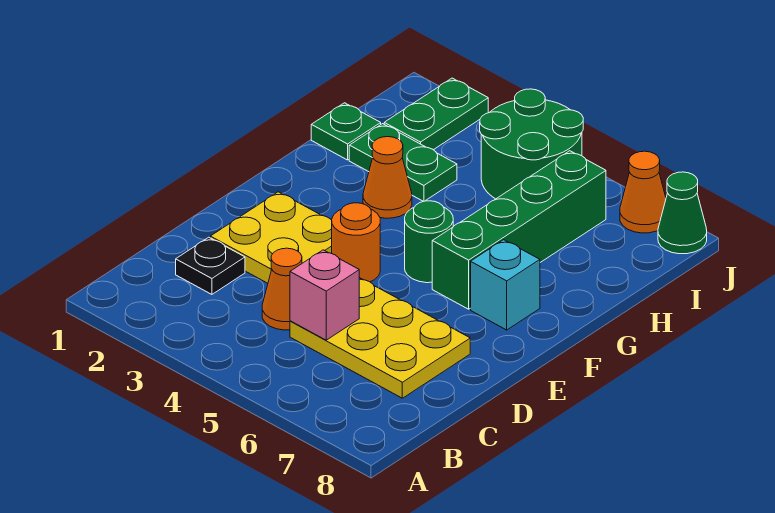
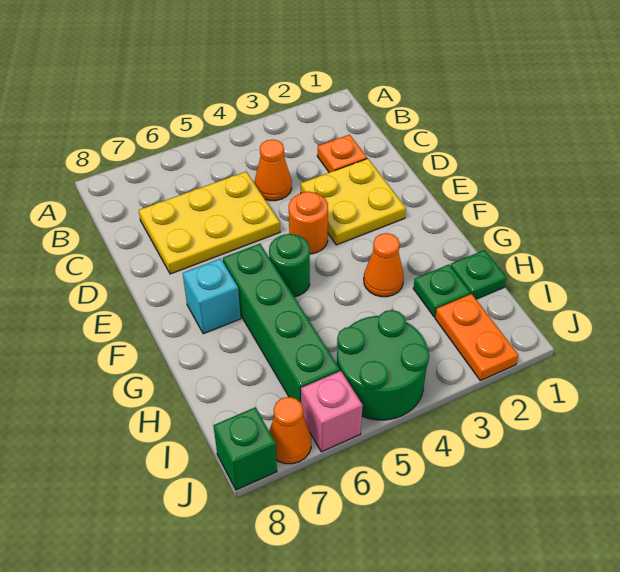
black 1x1 plate [176,237,245,294] -> orange 1x1 plate [317,135,367,172]
pink 1x1 brick [290,250,359,340] -> pink 1x1 brick moved to [301,371,363,452]
green 1x2 plate [349,124,457,202] -> green 1x1 plate [413,265,470,317]
green 1x2 plate [384,78,488,150] -> orange 1x2 plate [435,294,518,381]
green 1x1 cone [658,172,707,254] -> green 1x1 brick [213,407,277,490]

